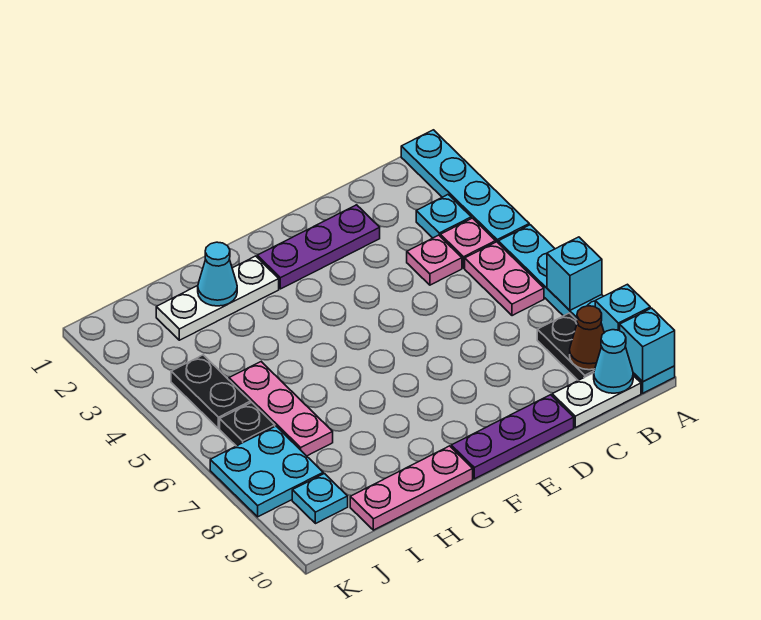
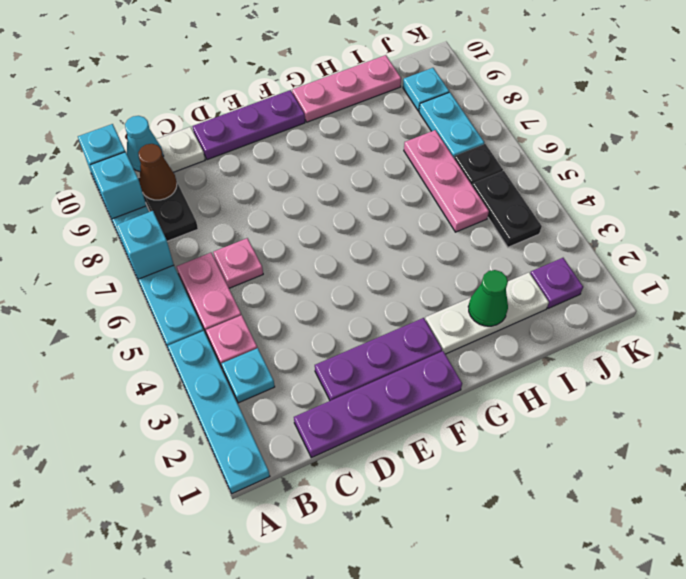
none -> purple 1x4 plate [294,351,462,458]
pink 1x1 plate [407,235,462,285] -> pink 1x1 plate moved to [213,238,263,288]
cyan 1x1 cone [198,242,237,306] -> green 1x1 cone [468,270,508,326]
none -> purple 1x1 plate [530,258,583,308]
cyan 2x2 plate [210,426,323,517] -> cyan 1x2 plate [419,92,484,157]

